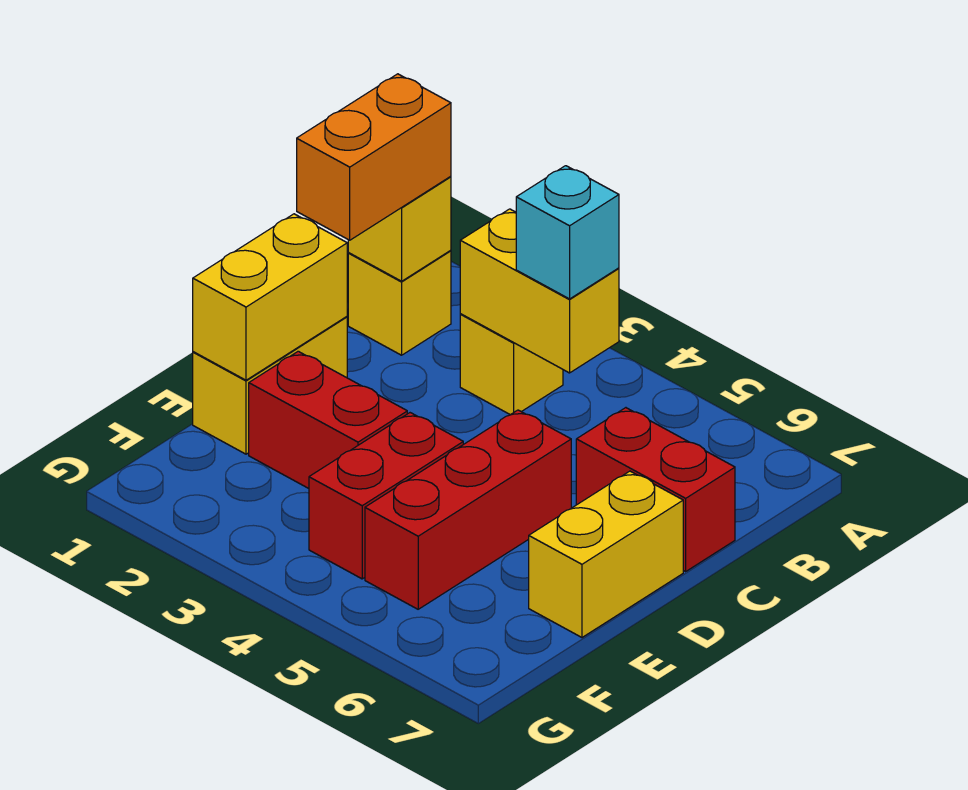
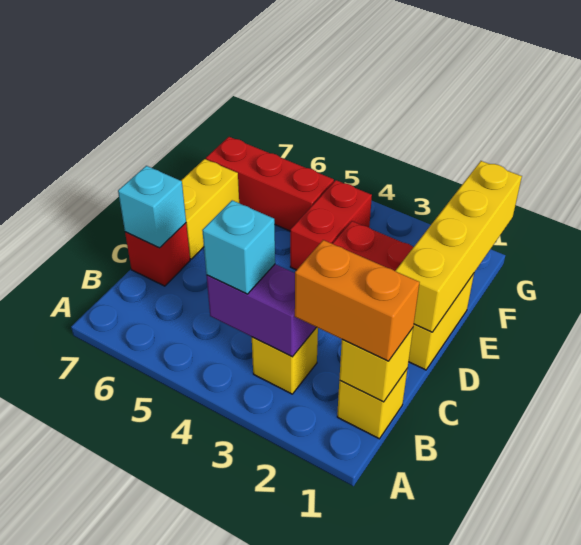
orange 1x2 brick [297,74,451,240] -> orange 1x2 brick turned to [295,240,420,361]
yellow 1x2 brick [460,209,619,373] -> purple 1x2 brick [206,264,316,357]
red 1x2 brick [576,408,735,571] -> red 1x1 brick [125,223,190,286]
none -> cyan 1x1 brick [118,166,186,248]
yellow 1x2 brick [193,214,347,380] -> yellow 1x4 brick [396,161,522,332]
red 1x3 brick [365,410,571,609] -> red 1x3 brick turned to [206,137,334,231]

